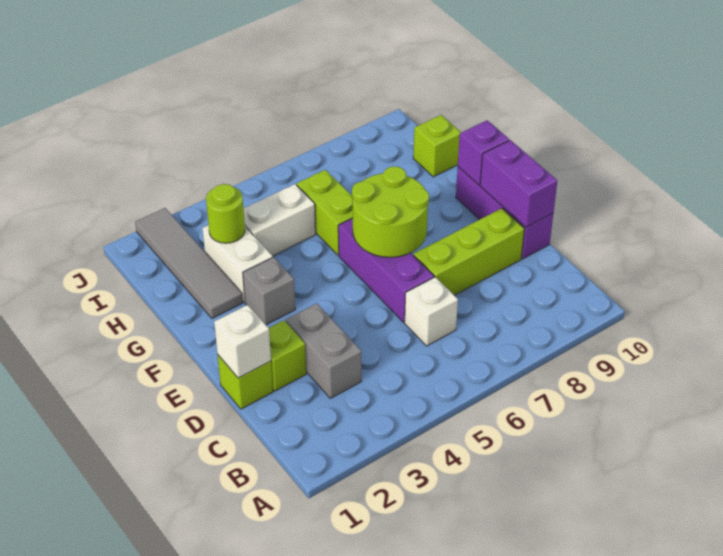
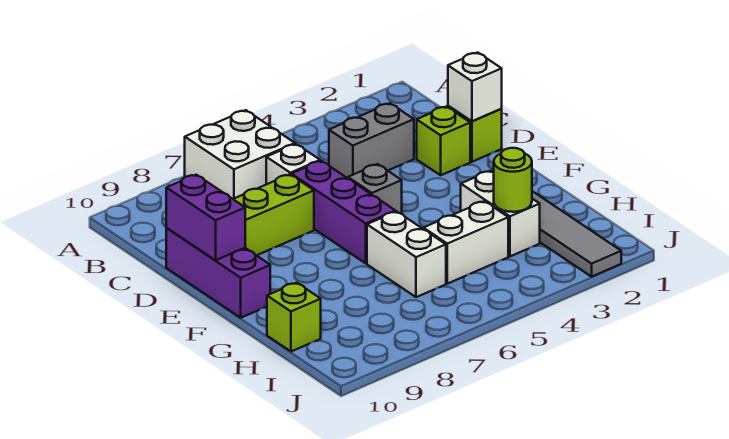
none -> white 2x2 brick [185,110,295,199]
grey 1x2 brick [286,303,361,398] -> grey 1x2 brick turned to [329,103,414,178]
lime 2x2 round brick [352,166,429,257] -> none
grey 1x1 brick [243,257,295,325] -> grey 1x1 brick moved to [348,164,402,214]
purple 1x1 brick [458,120,509,185] -> none
lime 1x2 brick [297,170,353,255] -> white 1x2 brick [367,211,446,297]

